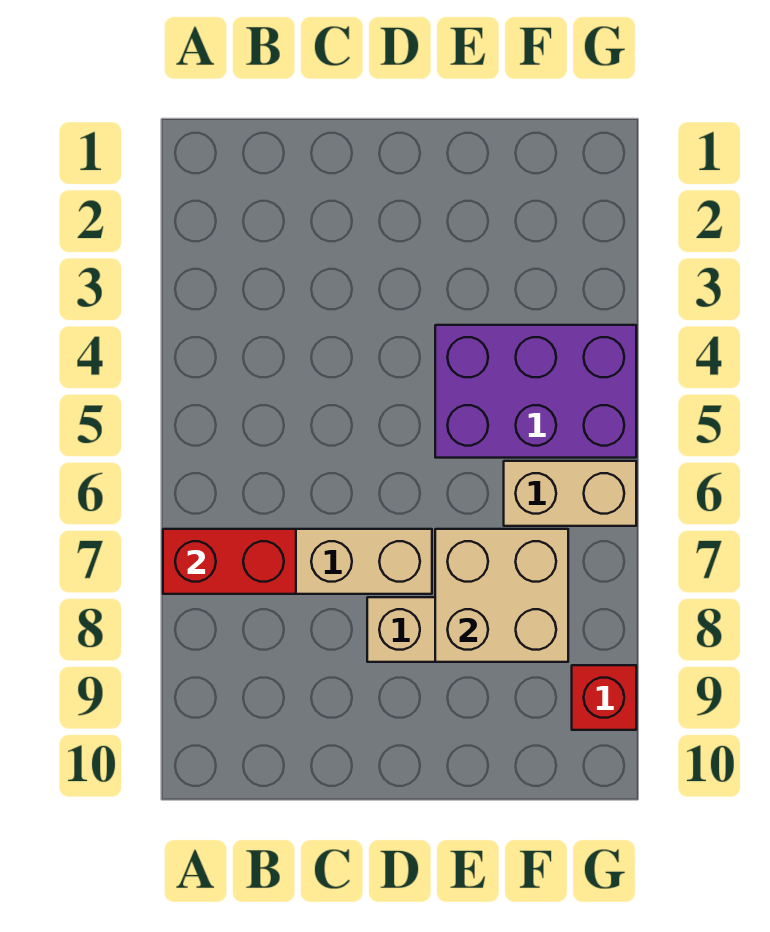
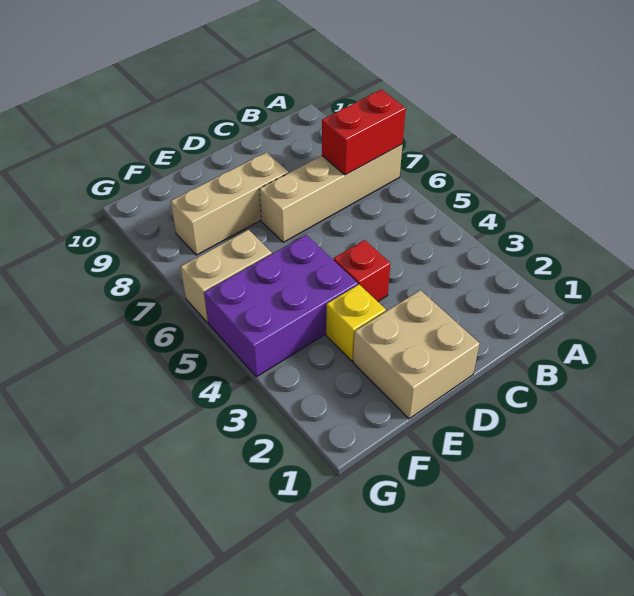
none -> yellow 1x1 brick [326,284,386,361]
tan 2x2 brick [435,529,568,662] -> tan 2x2 brick moved to [353,290,480,419]
red 1x1 brick [572,665,636,730] -> red 1x1 brick moved to [334,240,390,302]

